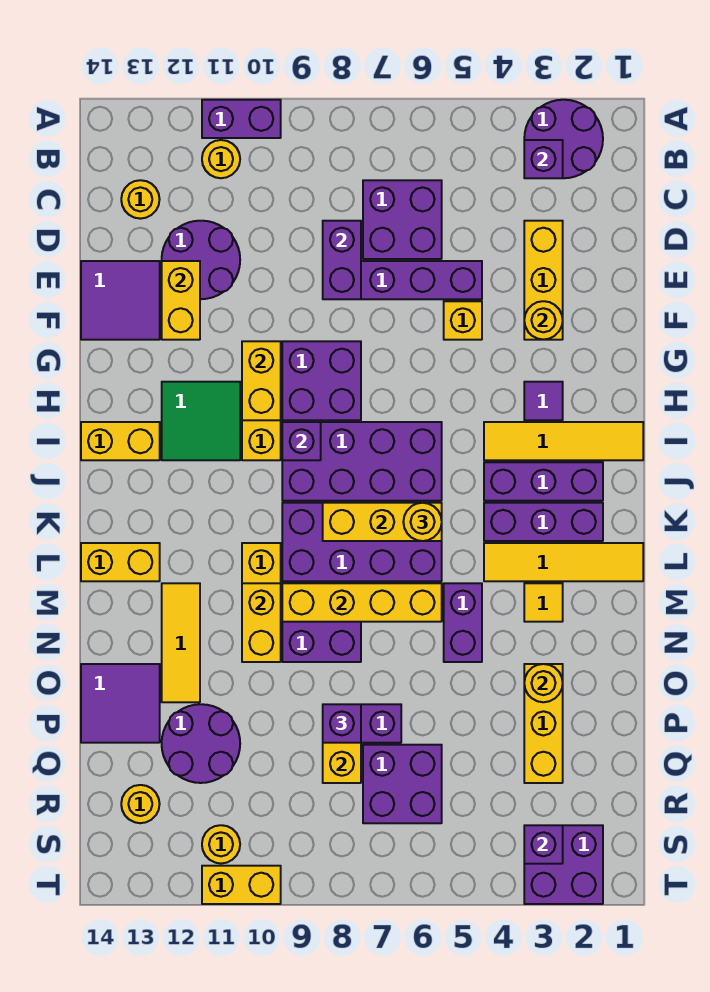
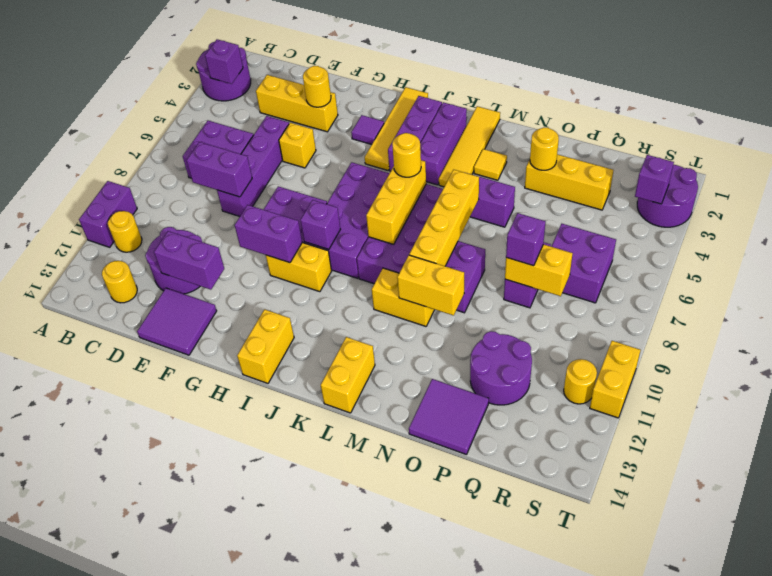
yellow 1x2 brick [162,261,200,340] -> purple 1x2 brick [154,231,224,290]
yellow 1x2 brick [242,341,281,420] -> purple 1x2 brick [235,205,302,263]
green 2x2 tile [162,382,240,460] -> none
yellow 1x3 tile [162,583,200,702] -> none
yellow 1x1 round brick [121,785,160,823] -> none
purple 2x2 brick [524,825,603,904] -> purple 2x2 round brick [637,164,698,227]

